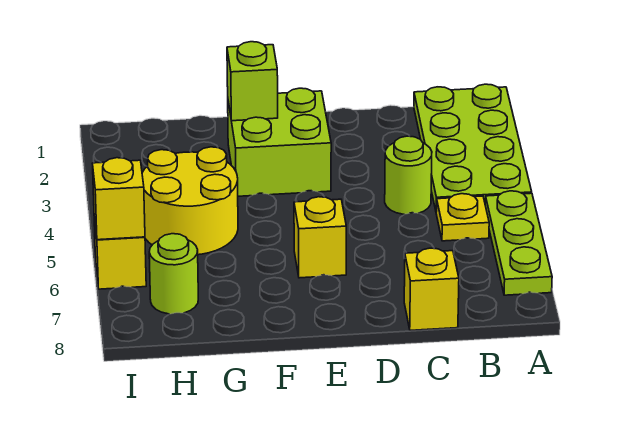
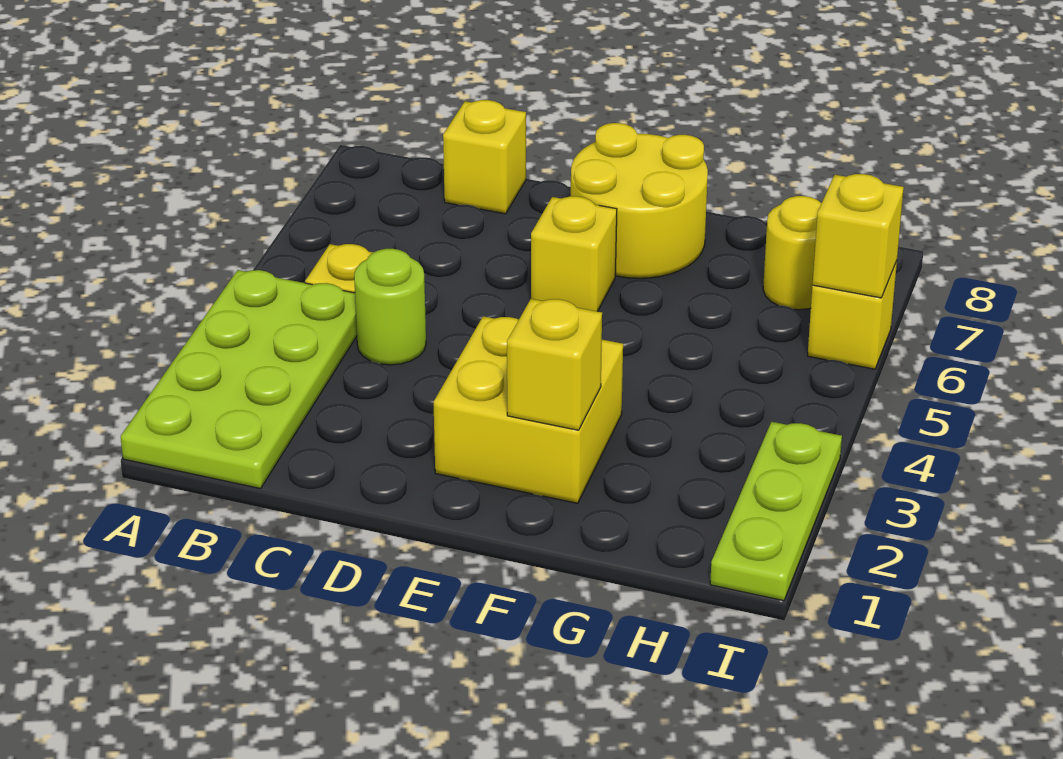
lime 1x3 plate [485,191,552,295] -> lime 1x3 plate moved to [710,422,842,601]
lime 2x2 brick [228,88,331,196] -> yellow 2x2 brick [433,316,623,503]
lime 1x1 brick [227,42,278,121] -> yellow 1x1 brick [507,299,602,430]
yellow 2x2 round brick [142,147,238,255] -> yellow 2x2 round brick moved to [571,123,708,278]
lime 1x1 round brick [149,234,198,314] -> yellow 1x1 round brick [763,196,822,310]

